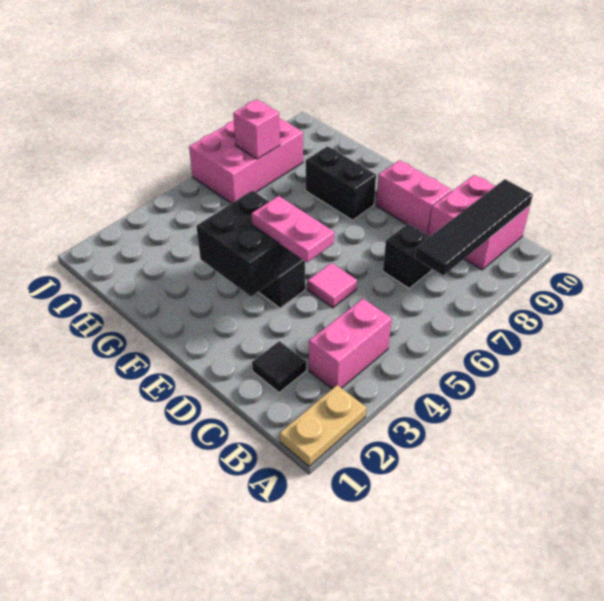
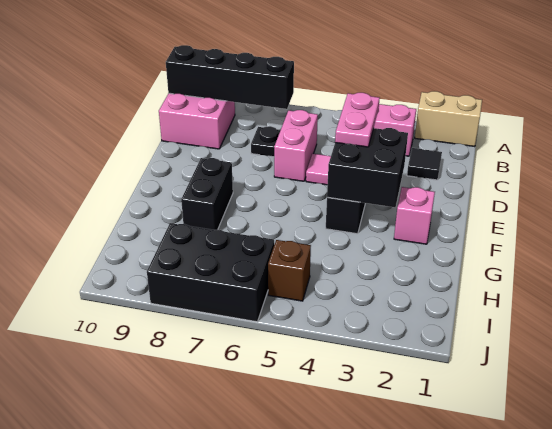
tan 1x2 plate [280,385,366,466] -> tan 1x2 brick [415,91,482,147]
black 1x4 tile [415,179,533,276] -> black 1x4 brick [166,45,294,109]
black 1x1 brick [383,224,431,288] -> black 1x1 plate [251,126,281,157]
pink 1x2 brick [376,160,452,235] -> pink 1x2 brick moved to [274,110,318,181]
none -> brown 1x1 brick [268,240,311,301]
pink 2x3 brick [189,118,303,204] -> black 2x3 brick [147,223,274,322]
pink 1x1 brick [233,100,280,159] -> pink 1x1 brick moved to [394,187,435,244]

